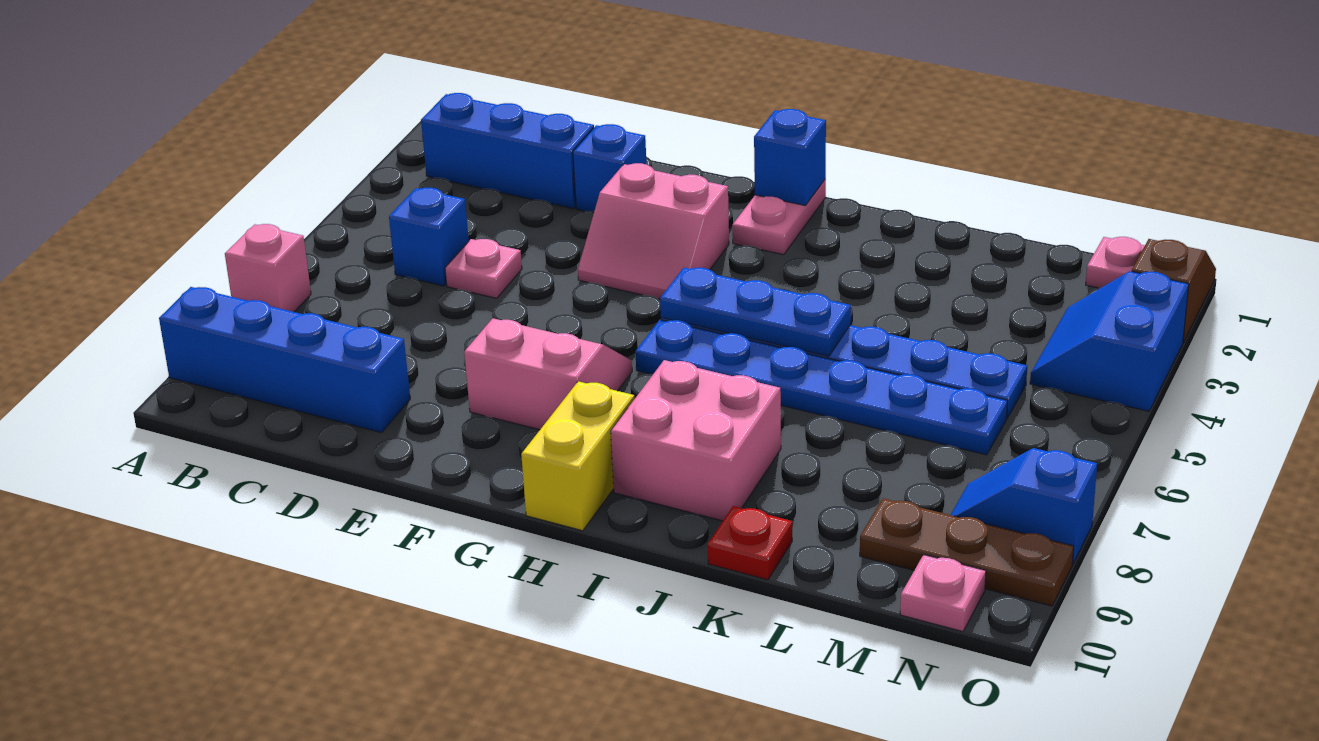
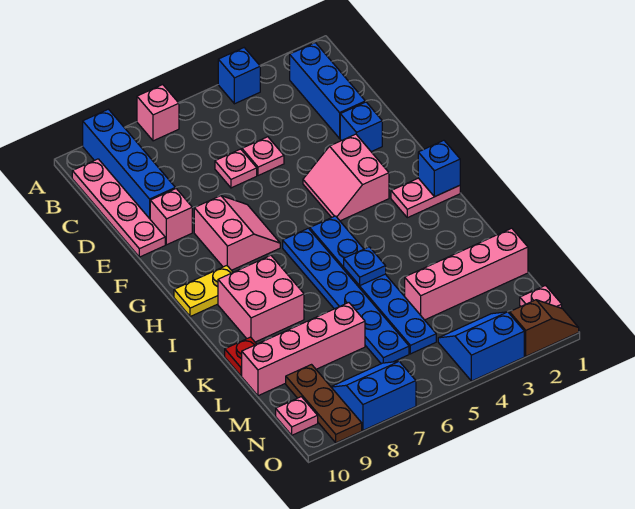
none -> pink 1x4 plate [72,159,165,257]
blue 1x1 brick [389,188,469,286] -> blue 1x1 brick moved to [218,48,260,104]
none -> pink 1x1 plate [215,149,257,188]
none -> pink 1x1 brick [150,189,192,245]
blue 1x3 plate [660,268,851,356] -> blue 1x1 plate [344,247,386,286]
yellow 1x2 brick [521,381,634,531] -> yellow 1x2 plate [174,266,233,317]
none -> pink 1x4 brick [405,228,528,320]
none -> pink 1x4 brick [242,303,365,396]
blue 1x2 slope [951,448,1097,564] -> blue 2x2 slope [331,361,416,430]

